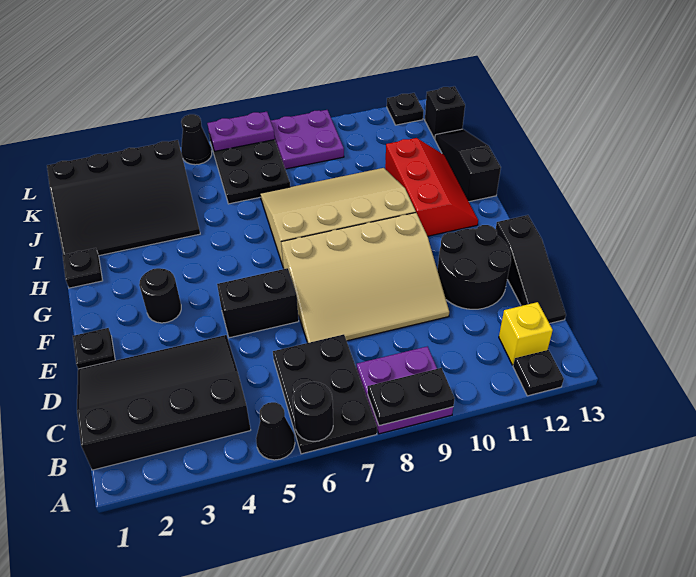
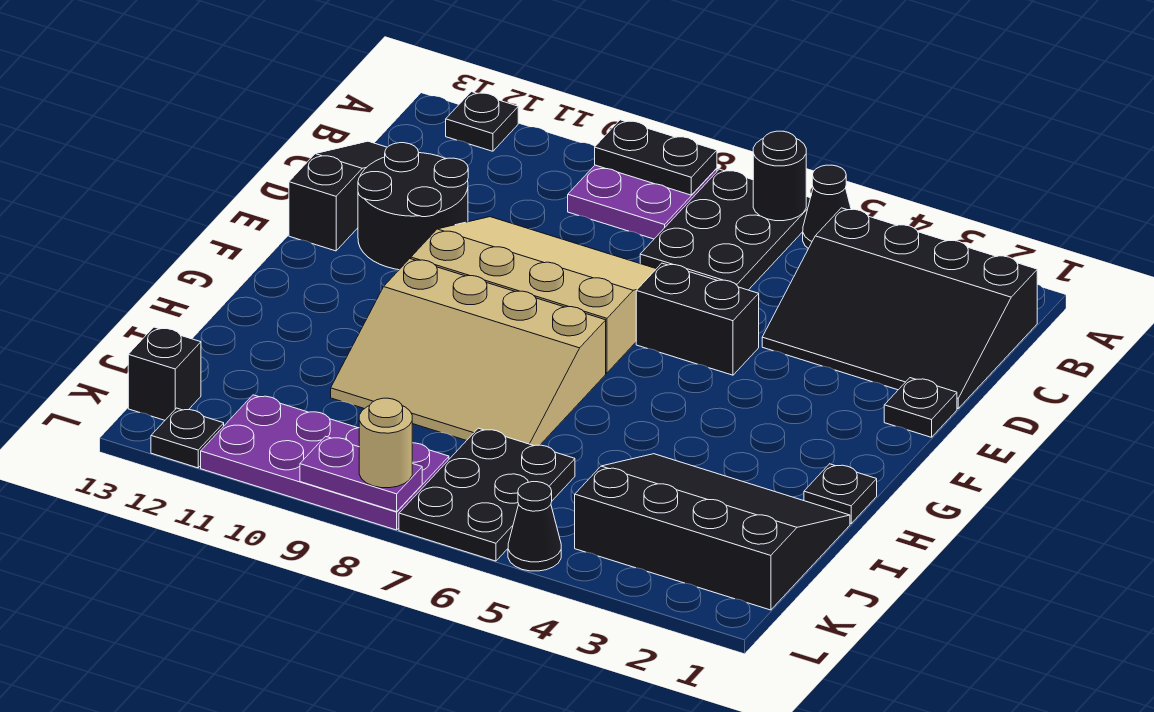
yellow 1x1 brick [499,302,553,365] -> none
black 1x1 round brick [139,268,181,323] -> none
red 2x3 slope [385,138,478,236] -> none
black 1x3 slope [435,129,501,202] -> none
purple 2x2 plate [271,110,344,169] -> purple 2x4 plate [201,395,449,530]
purple 1x2 plate [207,112,275,151] -> purple 1x2 plate moved to [300,436,422,512]
none -> tan 1x1 round brick [359,398,412,488]

